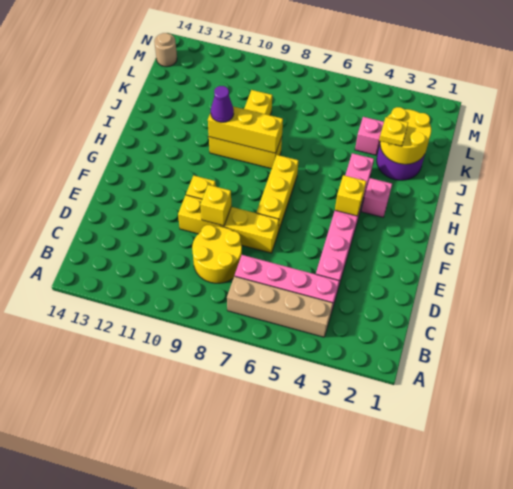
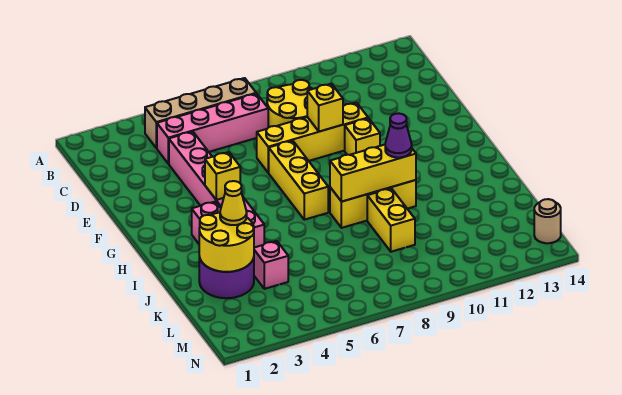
yellow 1x1 plate [379,117,408,146] -> yellow 1x1 cone [220,181,247,225]

